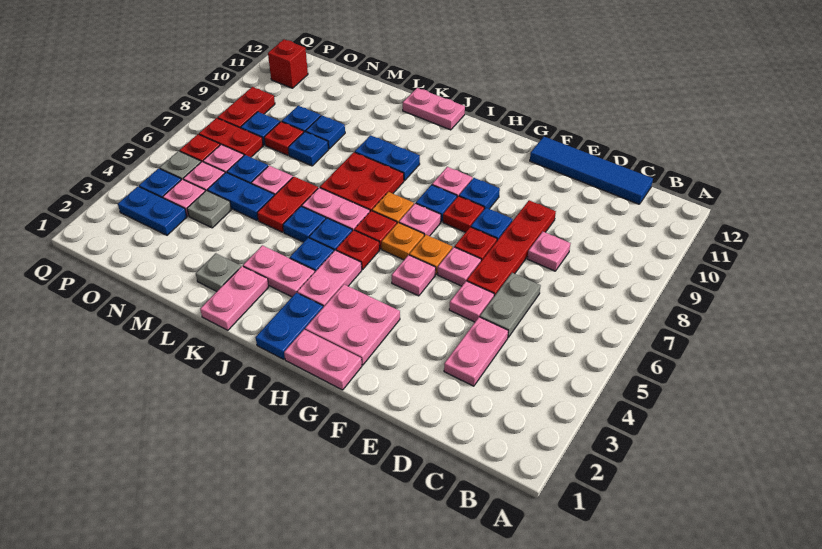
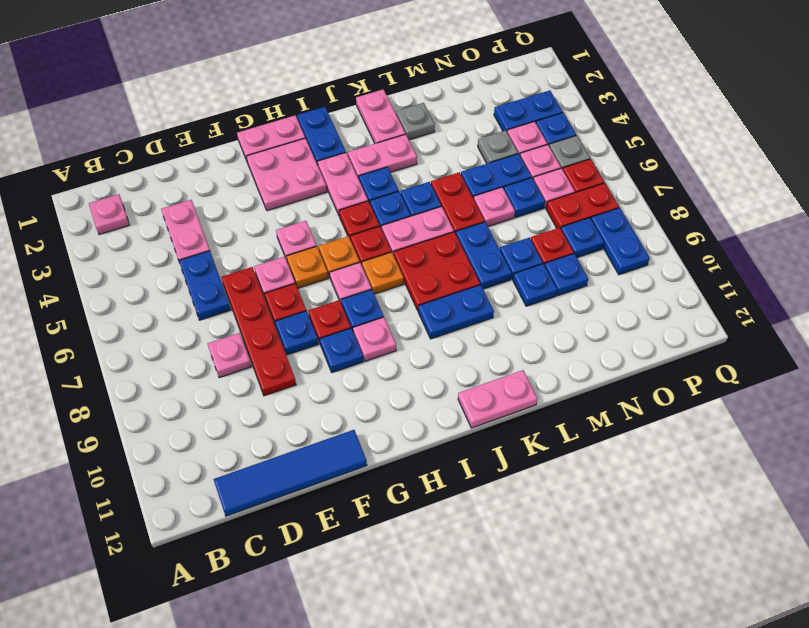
grey 1x2 plate [480,273,541,337] -> blue 1x2 plate [179,251,231,320]
pink 1x1 plate [449,281,494,322] -> pink 1x1 plate moved to [89,194,129,235]
none -> blue 1x2 plate [456,222,512,289]
red 1x2 plate [218,87,275,128] -> blue 1x2 plate [591,208,650,275]
red 1x1 brick [268,39,308,88] -> none

